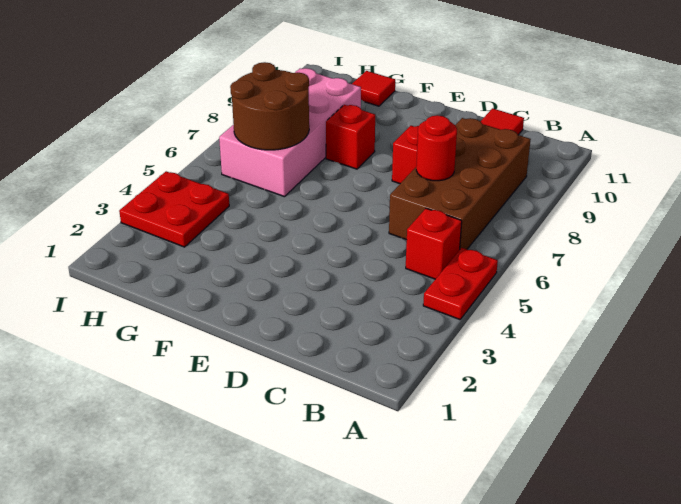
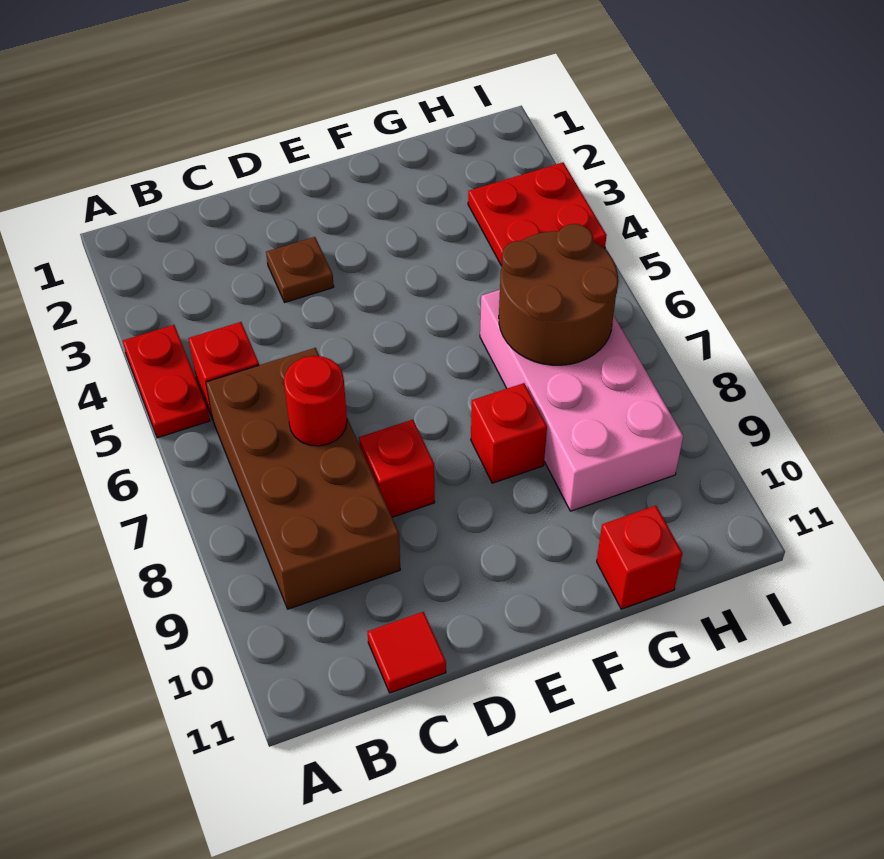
none -> brown 1x1 plate [266,237,334,302]
red 1x1 tile [352,71,395,106] -> red 1x1 brick [597,506,682,609]

